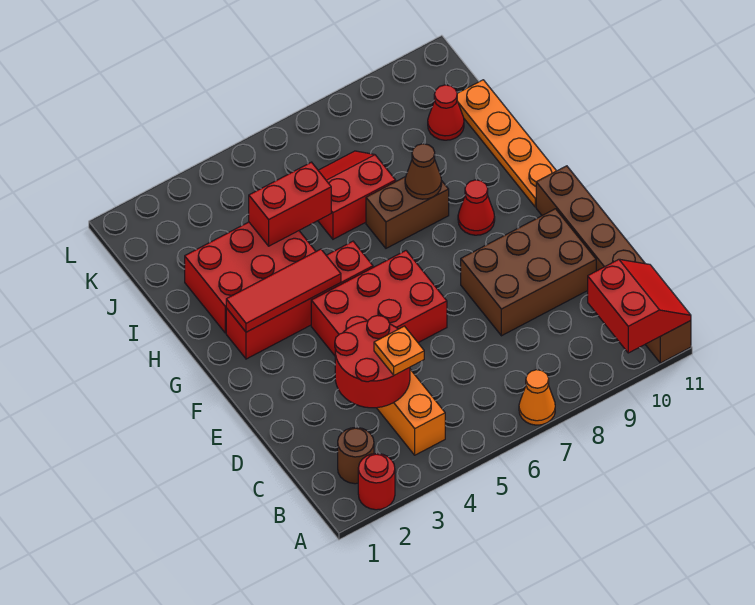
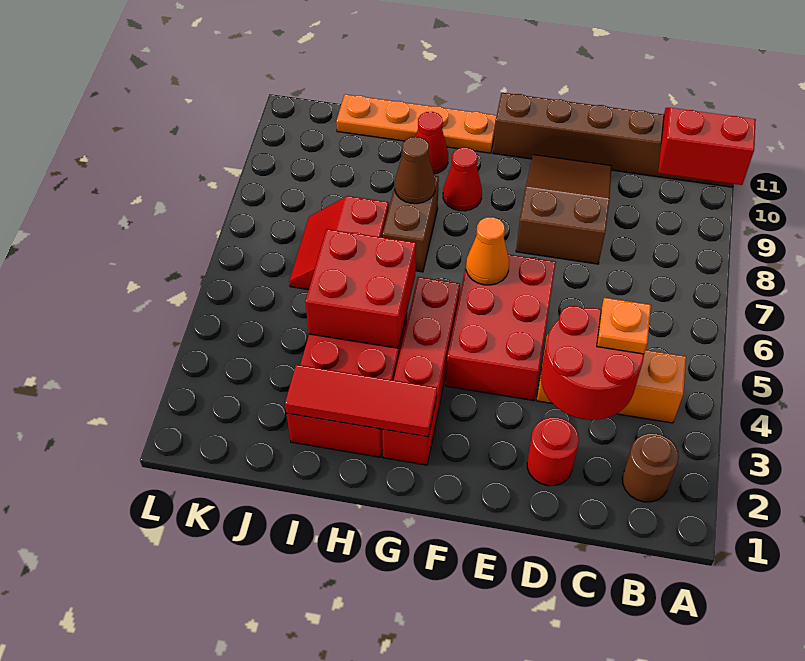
red 1x1 round brick [358,454,395,510] -> red 1x1 round brick moved to [527,417,579,486]
orange 1x1 cone [519,370,555,425] -> orange 1x1 cone moved to [466,217,509,285]
brown 2x3 brick [461,209,596,336] -> brown 2x3 slope [516,155,612,264]
red 1x3 tile [226,249,341,332] -> red 1x3 tile turned to [285,365,437,437]
red 1x2 brick [249,162,331,246] -> red 2x2 brick [305,229,416,348]
red 1x1 cone [428,85,464,140] -> red 1x1 cone moved to [416,112,448,174]

